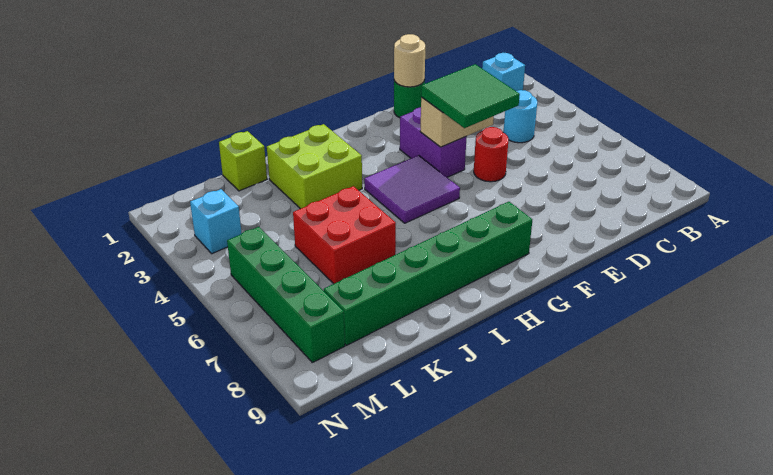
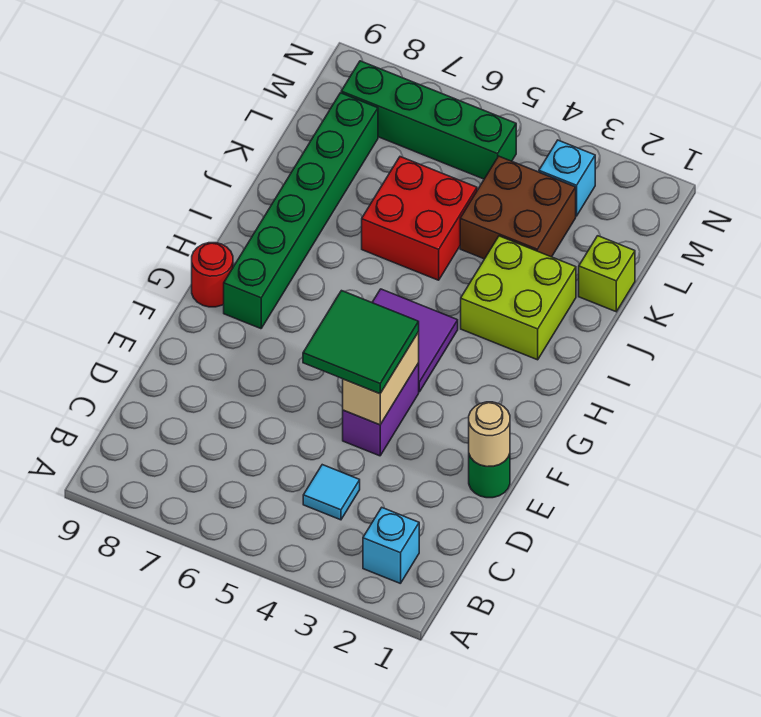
cyan 1x1 round brick [503,90,537,143] -> cyan 1x1 tile [303,465,360,520]
red 1x1 round brick [474,127,509,182] -> red 1x1 round brick moved to [192,243,233,307]
purple 1x2 brick [400,107,466,177] -> purple 1x2 brick turned to [343,363,419,456]
none -> brown 2x2 brick [460,156,576,259]

